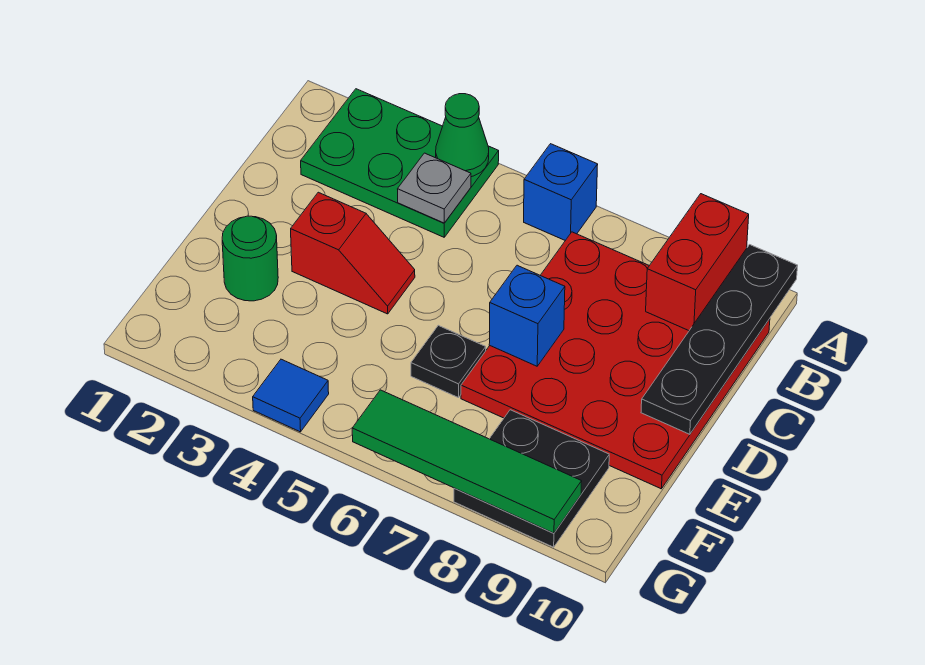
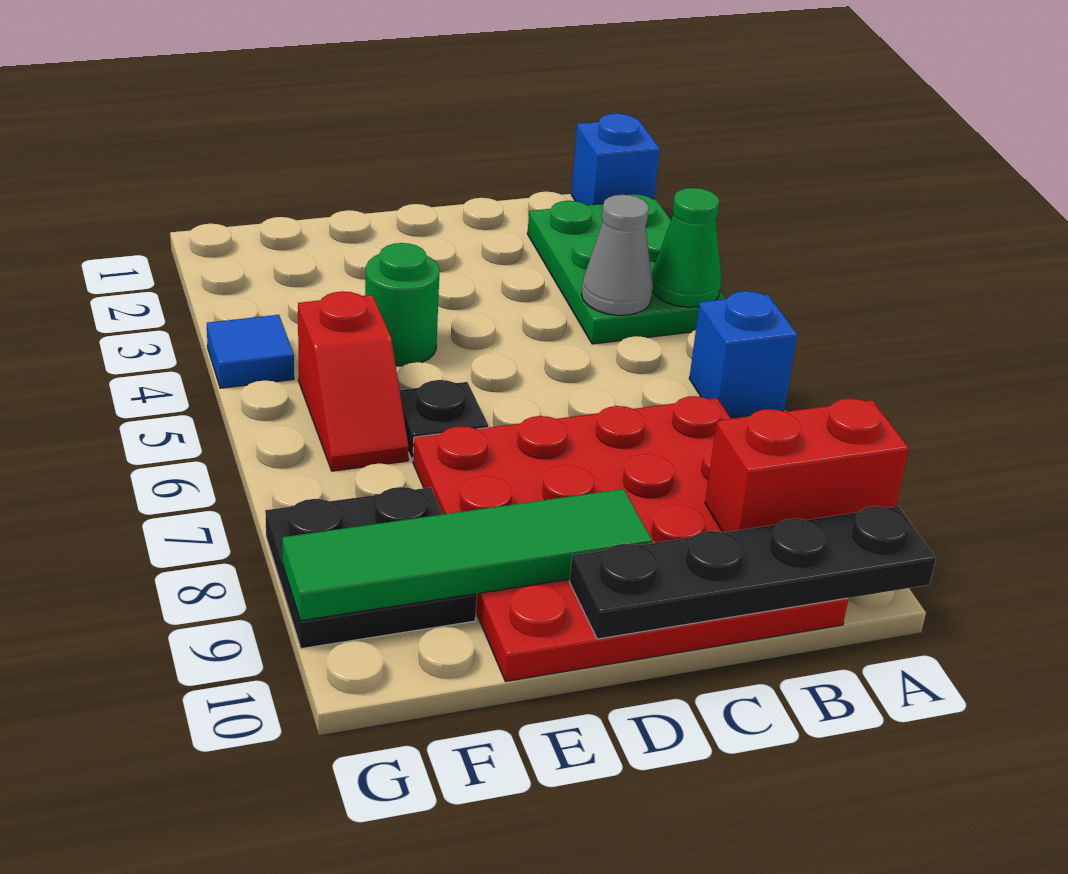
grey 1x1 plate [398,153,471,223] -> grey 1x1 cone [581,195,653,315]
red 1x2 slope [291,192,415,314] -> red 1x2 slope moved to [298,291,409,471]
blue 1x1 brick [489,265,565,366] -> blue 1x1 brick moved to [571,113,660,205]
green 1x1 round brick [222,216,278,301] -> green 1x1 round brick moved to [365,243,440,366]
green 1x4 tile [352,390,582,533] -> green 1x4 tile turned to [282,489,652,621]

